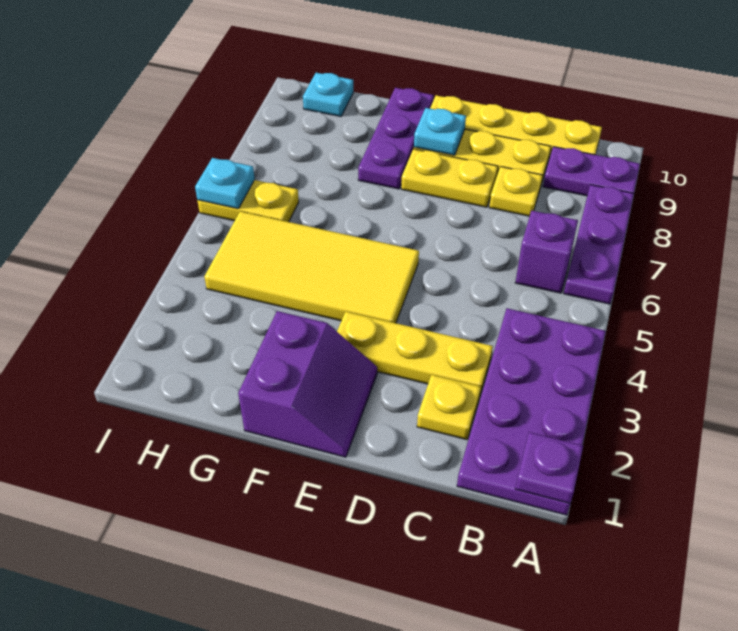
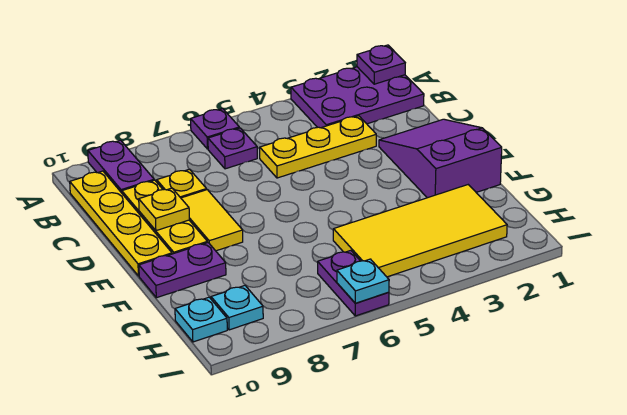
purple 2x4 plate [457,308,606,515] -> purple 2x3 plate [291,67,424,128]
purple 1x3 plate [564,185,634,304] -> purple 1x1 plate [191,109,239,149]
purple 1x1 brick [515,211,578,293] -> purple 1x1 plate [208,128,257,169]
yellow 1x1 plate [417,375,481,440] -> yellow 1x1 plate moved to [139,188,189,231]
yellow 1x3 plate [337,311,493,395] -> yellow 1x3 plate turned to [260,116,376,178]
yellow 1x2 plate [401,149,498,207] -> yellow 1x2 tile [181,190,243,251]
purple 2x2 slope [238,311,377,457] -> purple 2x3 slope [379,119,502,198]
yellow 2x4 tile [204,211,419,323] -> yellow 2x4 tile turned to [333,185,507,277]
cyan 1x1 plate [414,108,466,155] -> cyan 1x1 plate moved to [211,286,263,330]
purple 1x3 plate [358,88,434,189] -> purple 1x2 plate [139,243,226,298]
yellow 1x2 plate [197,180,299,222] -> purple 1x2 plate [318,250,389,316]

